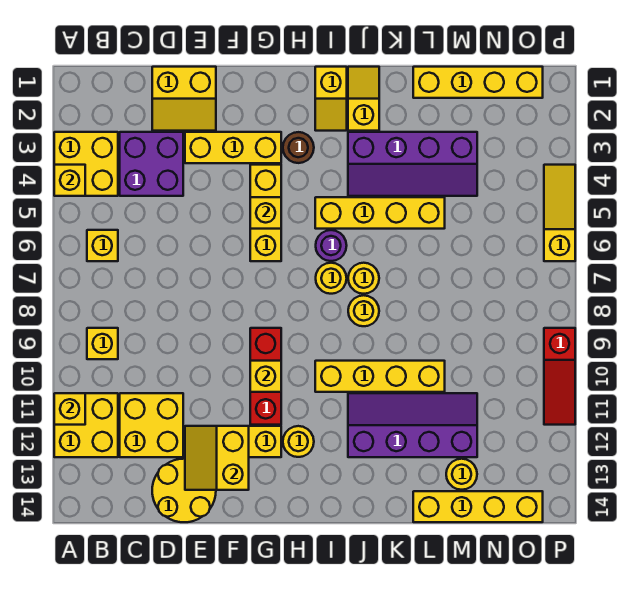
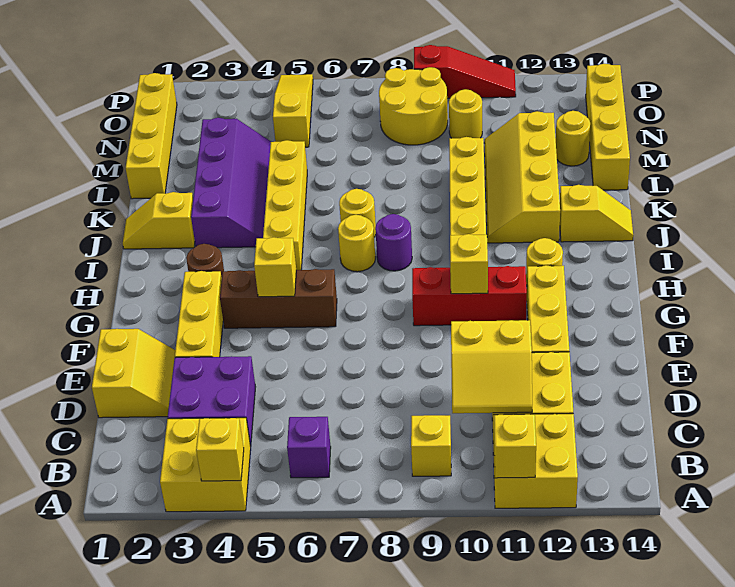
yellow 1x1 brick [87,230,118,261] -> purple 1x1 brick [287,417,331,478]
yellow 2x2 round brick [152,459,216,522] -> yellow 2x2 round brick moved to [379,67,448,145]
yellow 2x2 slope [185,426,249,490] -> yellow 2x2 slope moved to [451,320,532,413]
yellow 1x3 brick [250,165,281,261] -> brown 1x3 brick [220,269,337,328]
yellow 1x2 slope [315,67,347,131] -> yellow 1x2 slope moved to [560,185,633,242]
purple 1x1 round brick [316,230,347,261] -> purple 1x1 round brick moved to [375,214,412,271]
yellow 1x1 round brick [348,295,379,326] -> yellow 1x1 round brick moved to [449,89,482,138]
purple 2x4 slope [348,393,477,457] -> yellow 2x4 slope [484,111,560,243]
yellow 1x3 slope [544,165,575,261] -> yellow 1x3 slope turned to [273,74,313,147]

